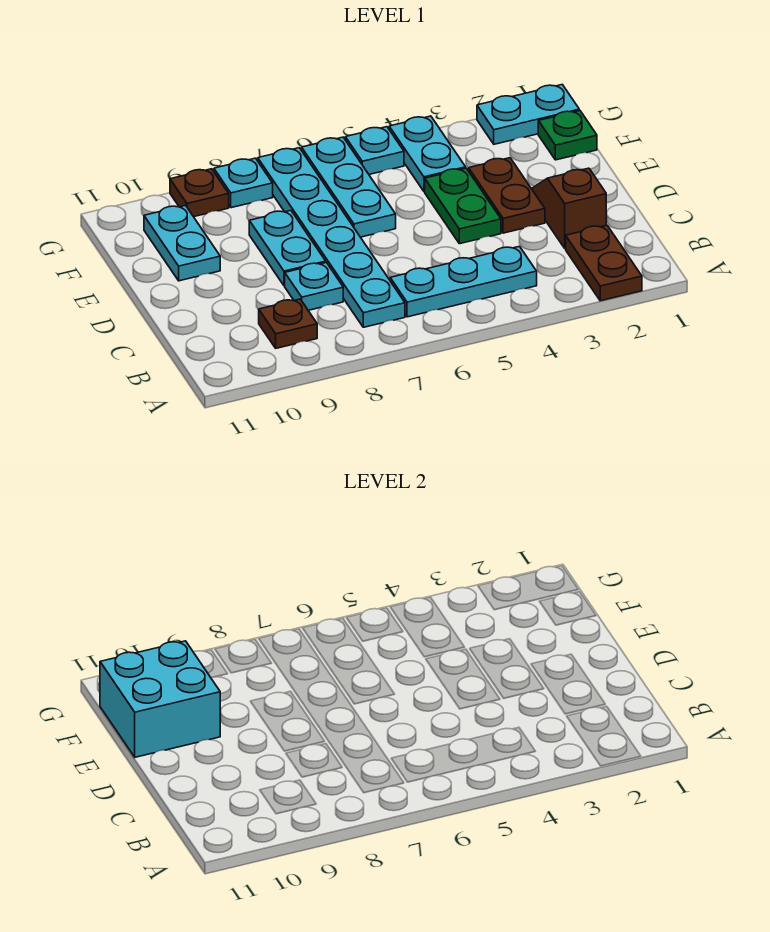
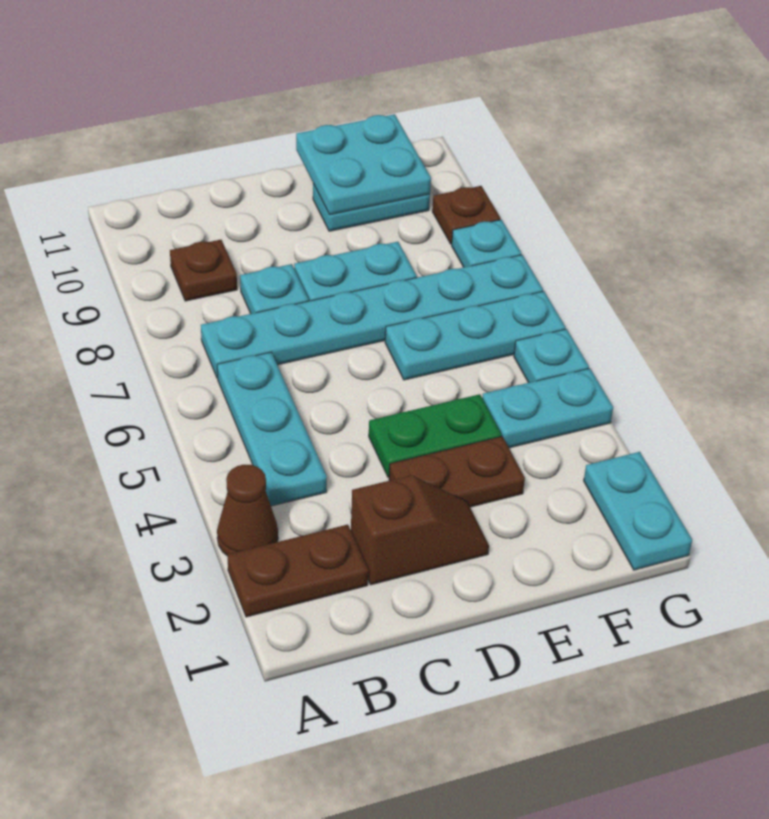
none -> brown 1x1 cone [217,465,278,555]
cyan 2x2 brick [100,641,220,757] -> cyan 2x2 plate [296,114,431,215]
green 1x1 plate [538,111,597,160] -> none

